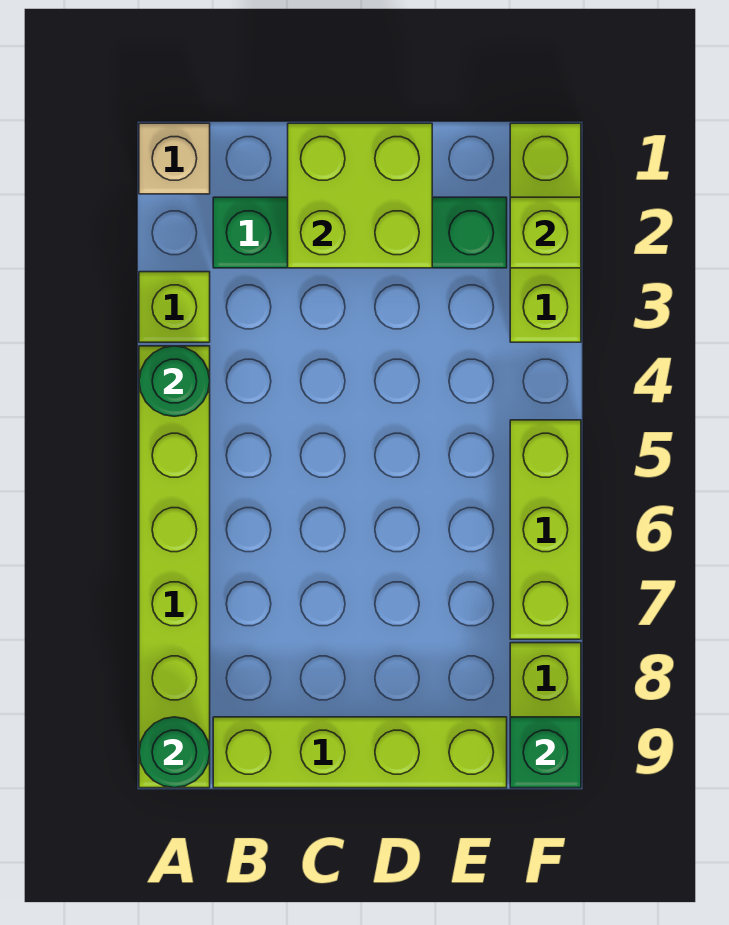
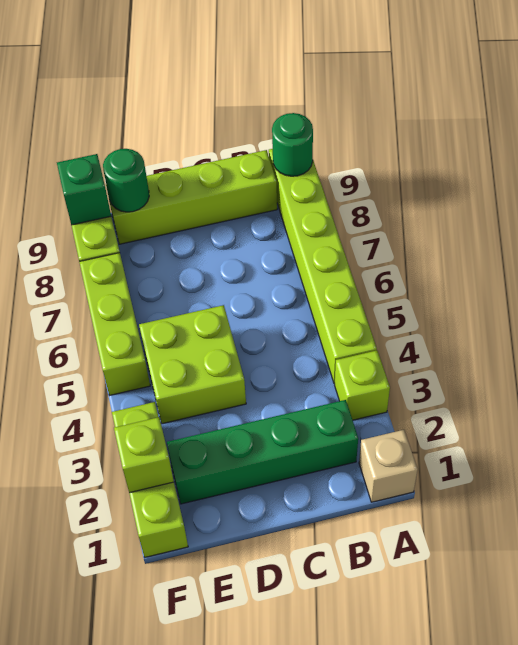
green 1x1 round brick [139,346,210,416] -> green 1x1 round brick moved to [103,149,149,212]
lime 2x2 brick [288,123,432,268] -> lime 2x2 brick moved to [139,305,246,424]

